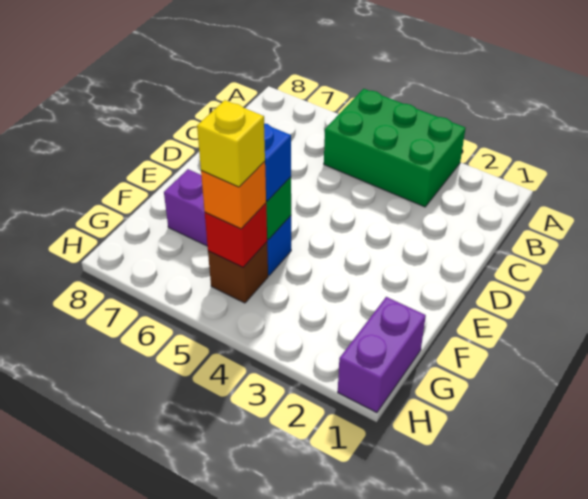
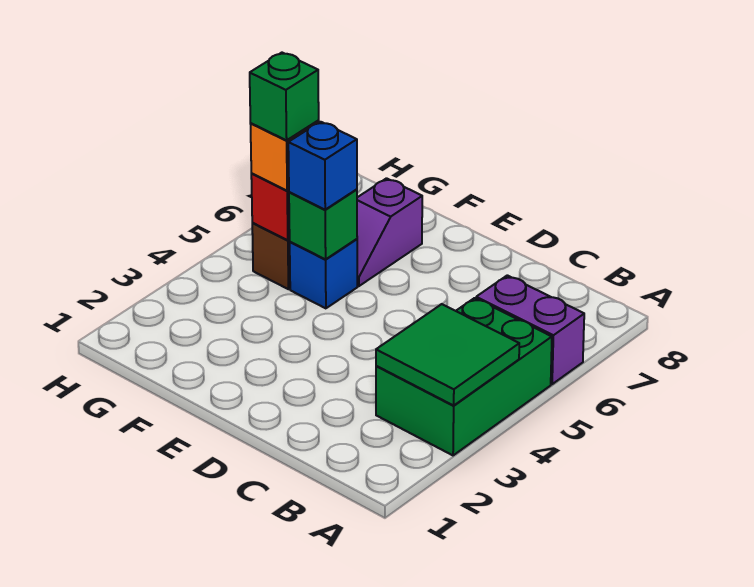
none -> green 2x2 tile [376,304,519,405]
purple 1x2 brick [338,297,426,413] -> purple 1x2 brick moved to [476,275,584,384]
yellow 1x1 brick [197,100,265,187] -> green 1x1 brick [250,53,319,140]

